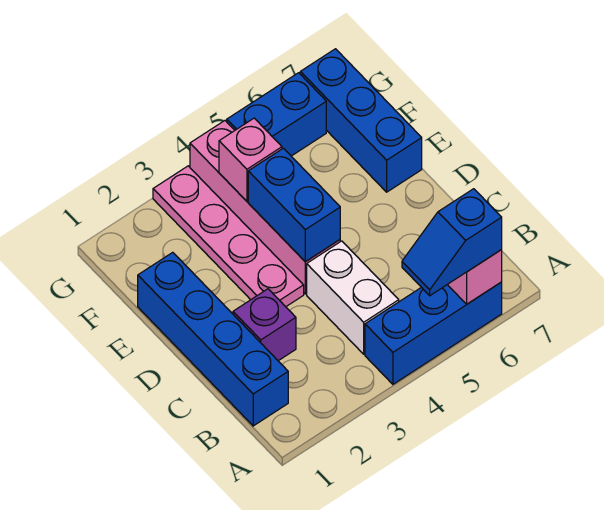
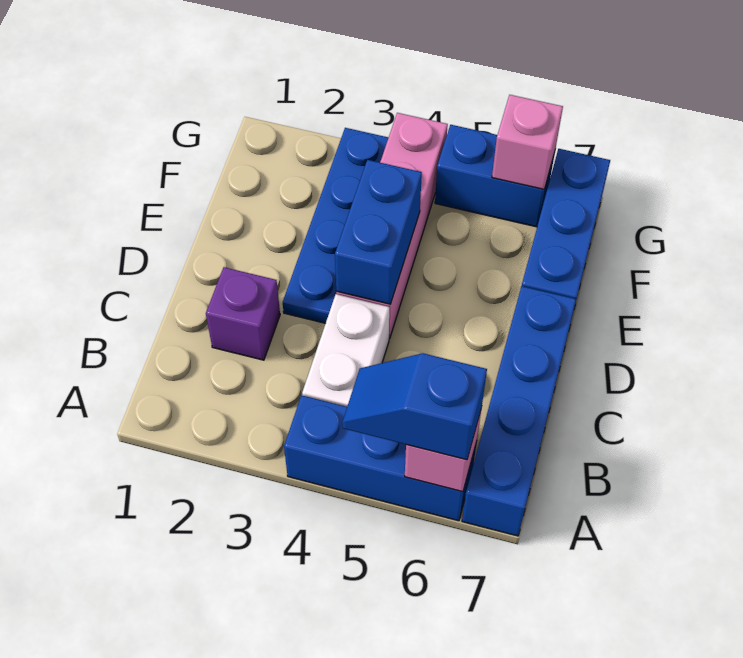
blue 1x4 brick [138,252,288,426] -> blue 1x4 brick moved to [462,286,576,536]
pink 1x4 plate [153,166,304,307] -> blue 1x4 plate [283,128,389,323]
pink 1x1 brick [219,118,282,201] -> pink 1x1 brick moved to [492,95,563,189]

